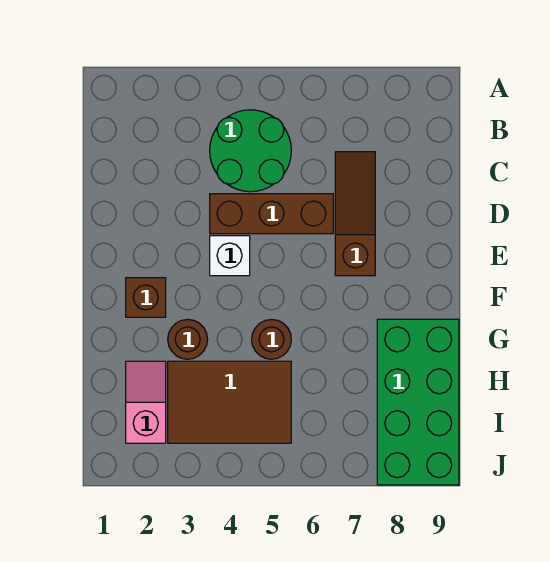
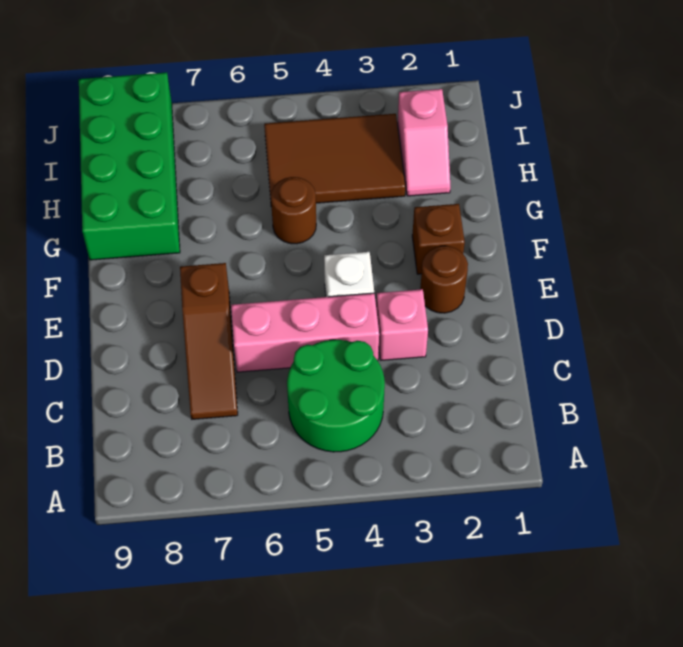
none -> pink 1x1 brick [376,289,428,360]
brown 1x3 brick [210,194,333,234] -> pink 1x3 brick [231,293,379,372]
brown 1x1 round brick [168,319,208,359] -> brown 1x1 round brick moved to [420,246,468,313]

